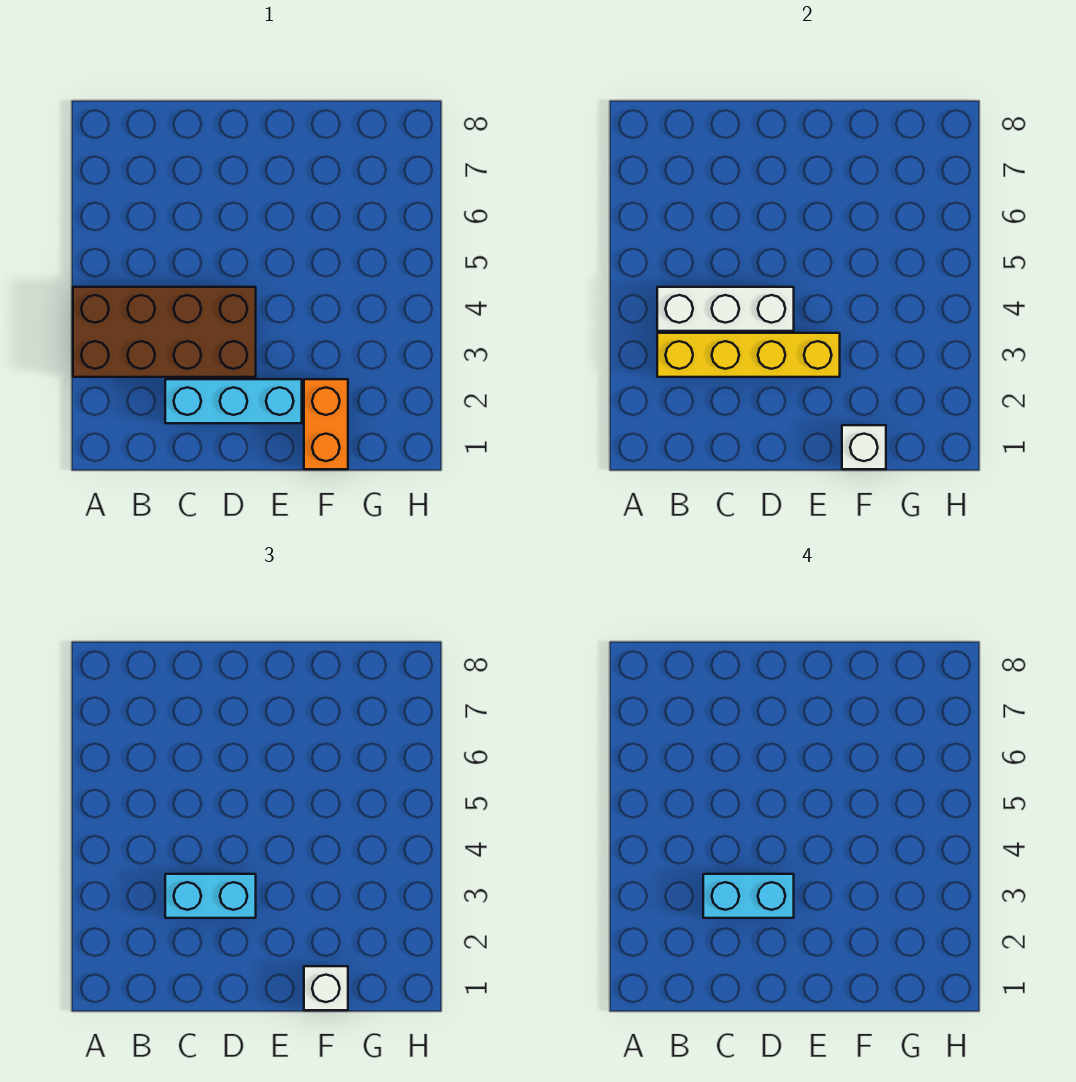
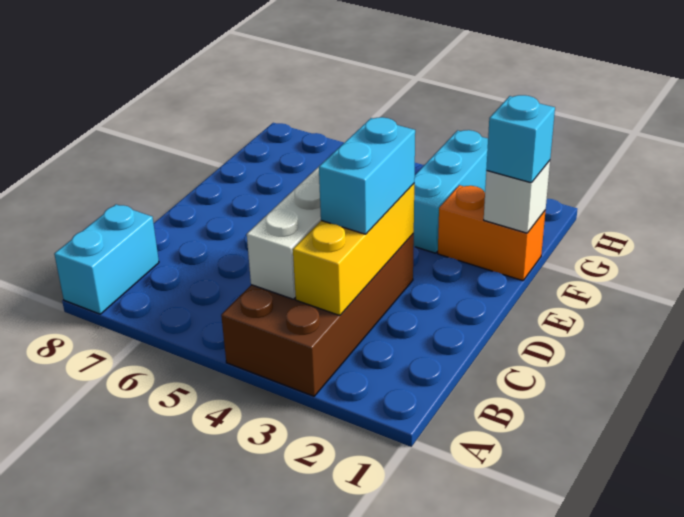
yellow 1x4 brick [657,333,840,377] -> yellow 1x3 brick [293,184,414,316]
cyan 1x3 brick [165,379,302,423] -> cyan 1x3 brick moved to [413,130,488,253]
cyan 1x2 brick [703,874,794,918] -> cyan 1x2 brick moved to [54,204,159,314]
white 1x1 brick [304,966,348,1010] -> cyan 1x1 brick [486,95,555,183]

